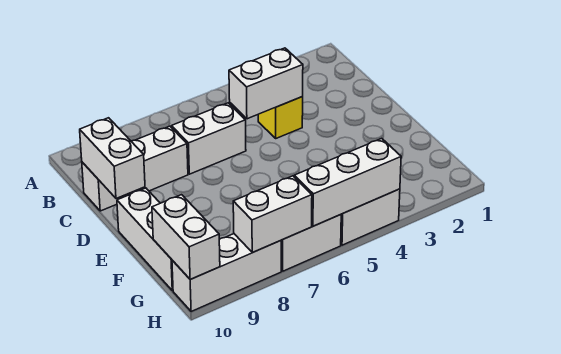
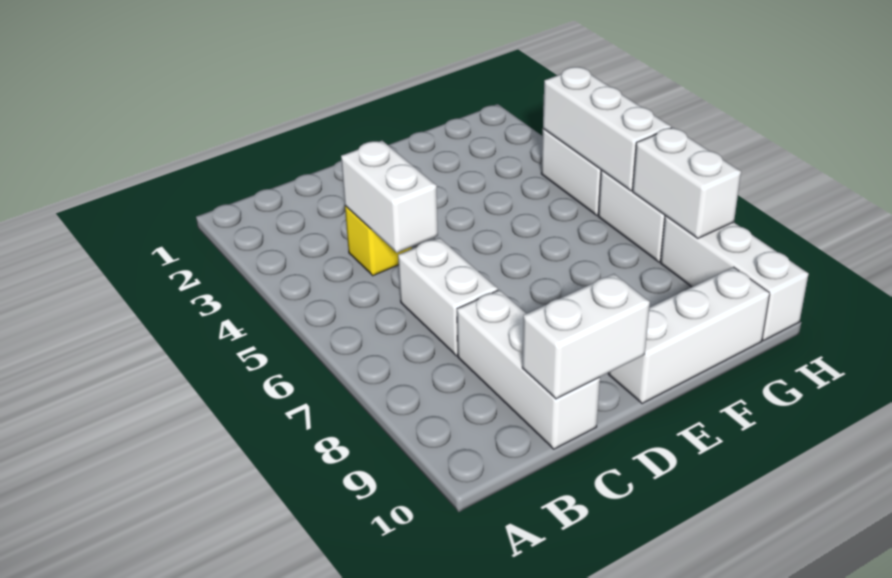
white 1x2 brick [152,195,220,279] -> none

